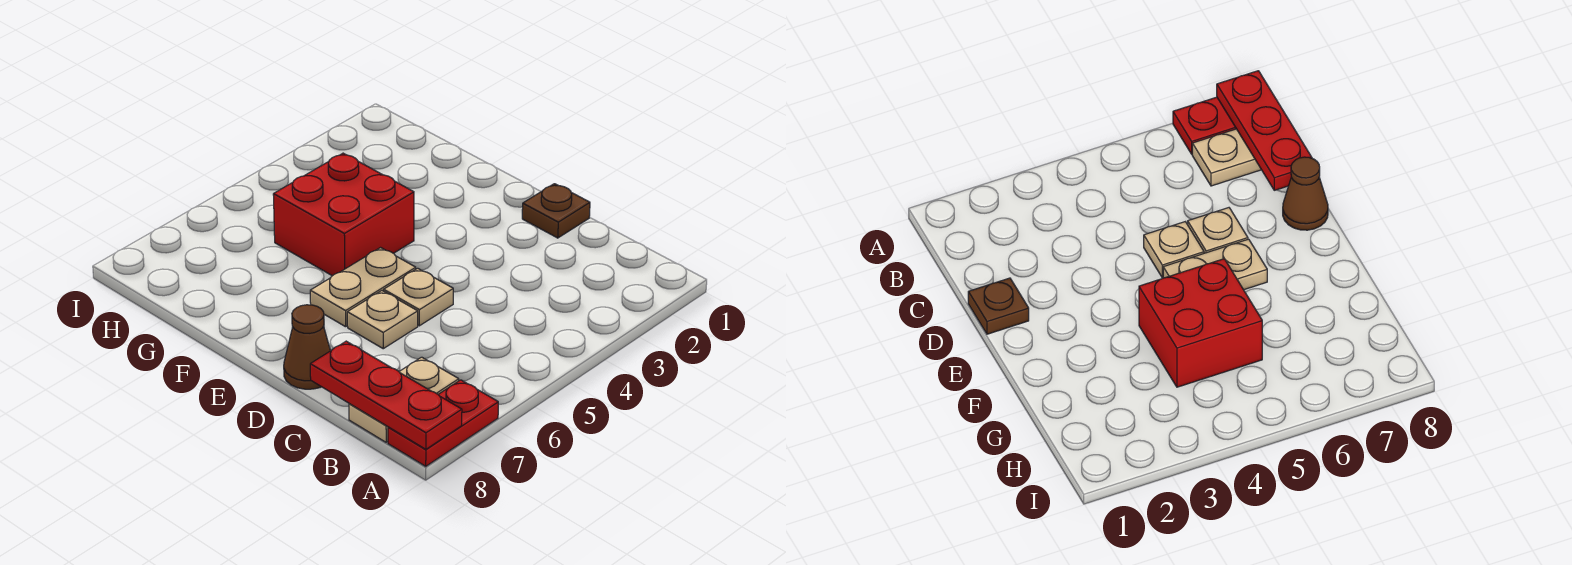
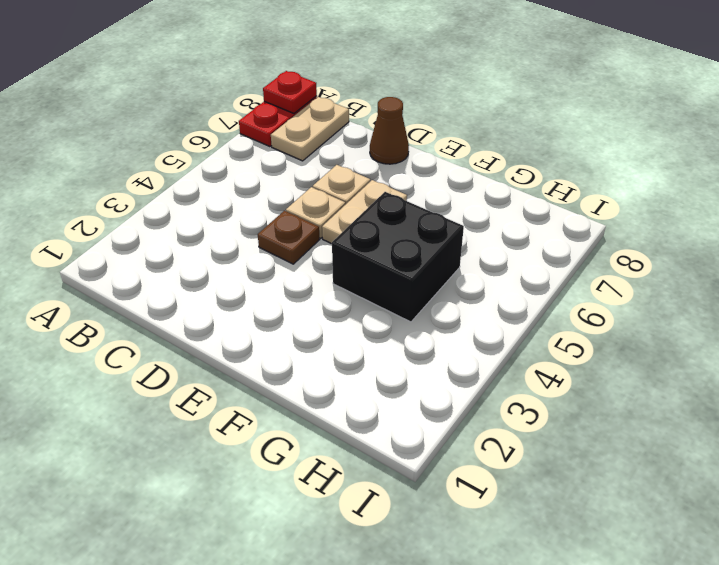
red 1x3 plate [310,341,462,449] -> red 1x1 plate [263,71,317,113]
brown 1x1 plate [522,184,590,238] -> brown 1x1 plate moved to [258,211,320,264]
red 2x2 brick [273,153,414,276] -> black 2x2 brick [332,192,464,322]

